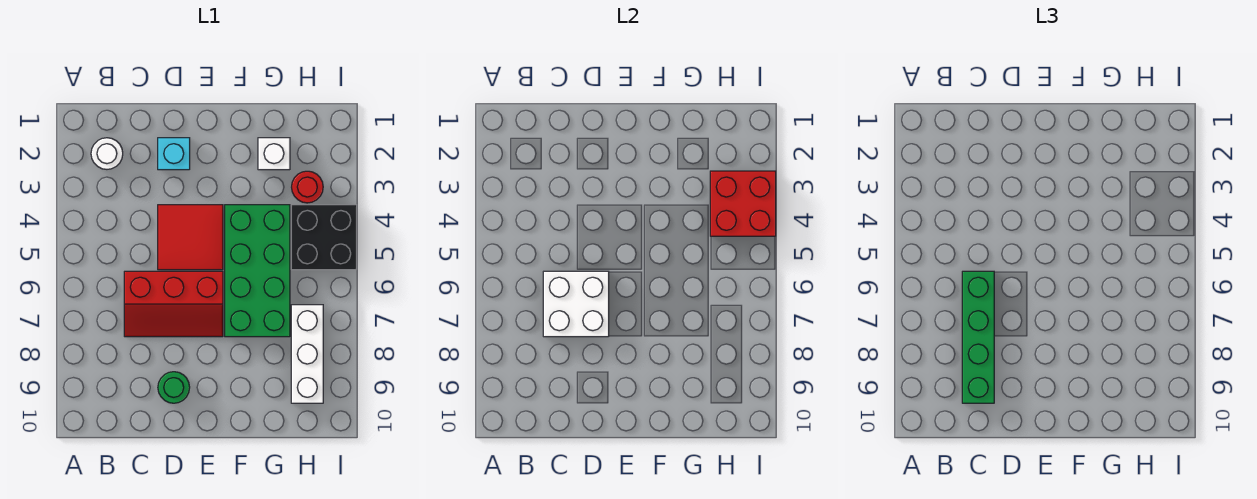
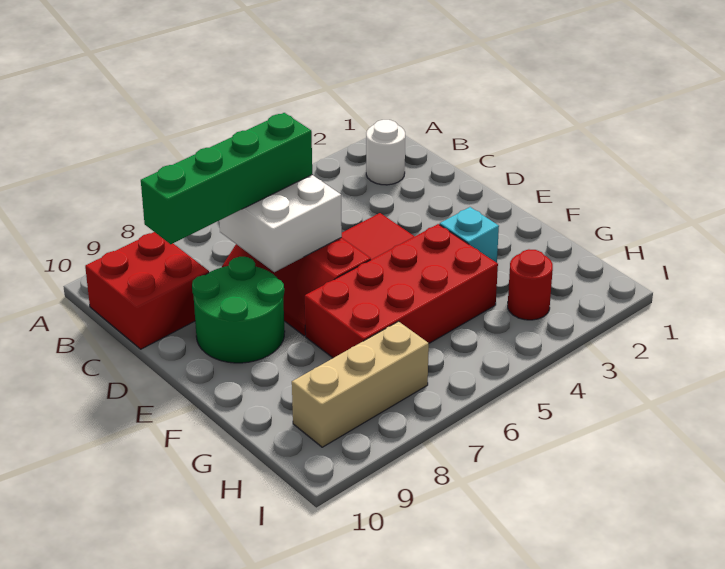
cyan 1x1 brick [158,138,190,170] -> cyan 1x1 brick moved to [440,207,499,263]
green 1x1 round brick [158,372,190,403] -> green 2x2 round brick [192,257,285,363]
green 2x4 brick [225,205,290,337] -> red 2x4 brick [305,224,498,358]
white 1x1 brick [258,138,290,170] -> none
red 2x2 brick [710,171,776,236] -> red 2x2 brick moved to [85,232,209,349]
black 2x2 brick [291,205,357,270] -> none
white 1x3 brick [291,305,323,403] -> tan 1x3 brick [292,321,429,447]

